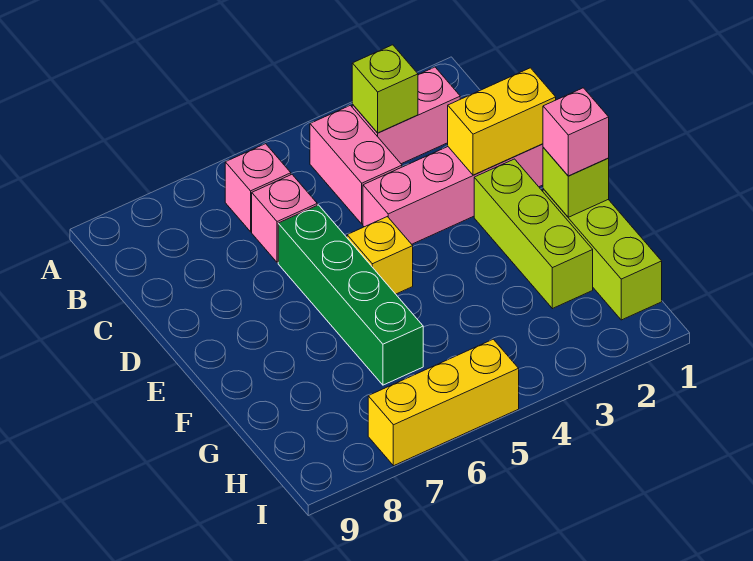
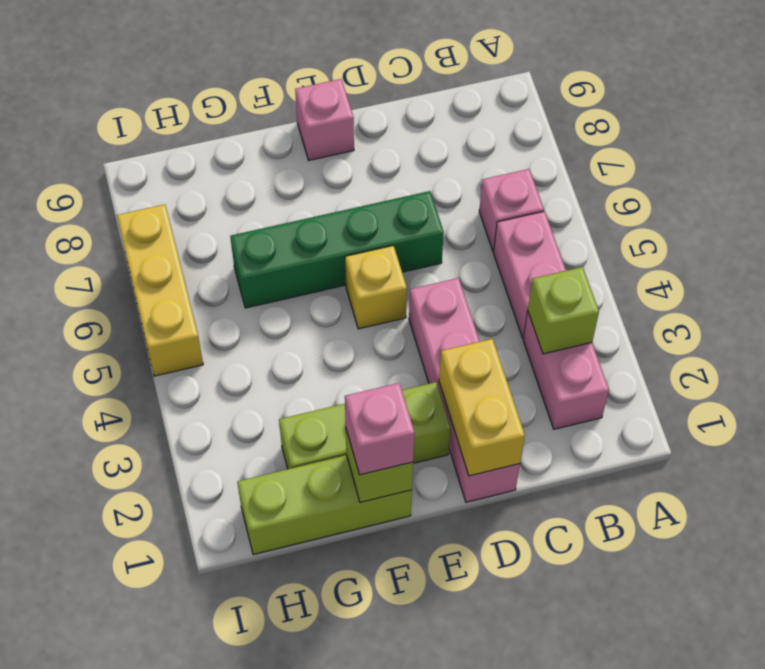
pink 1x2 brick [310,105,402,224] -> pink 1x2 brick turned to [494,211,566,338]
pink 1x1 brick [252,175,317,262] -> pink 1x1 brick moved to [295,79,354,160]

